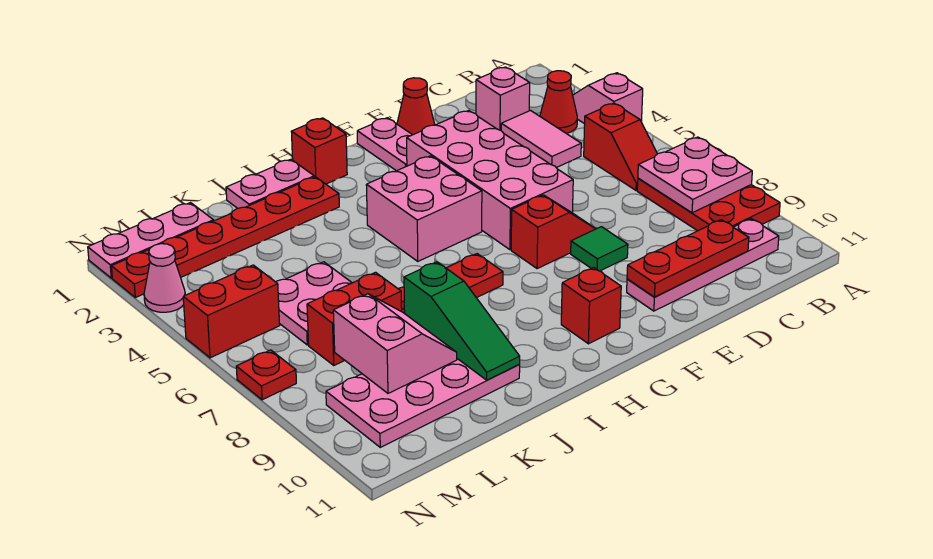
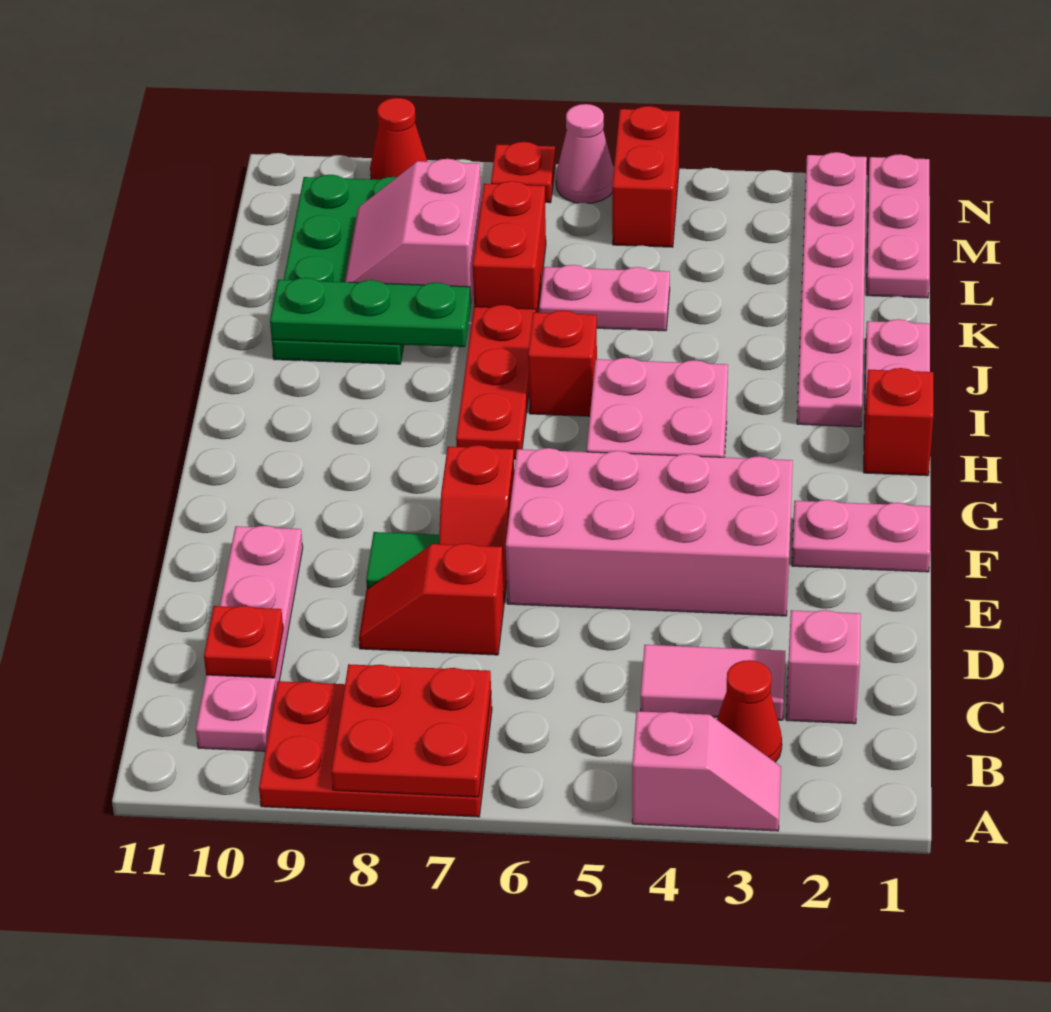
pink 2x2 plate [638,137,752,213] -> red 2x2 plate [332,664,491,797]
red 1x2 slope [584,103,657,190] -> red 1x2 slope moved to [359,543,504,655]
red 1x3 plate [627,220,749,297] -> red 1x1 plate [204,606,283,678]
red 1x1 cone [397,78,435,135] -> red 1x1 cone moved to [370,98,427,180]
red 1x1 brick [561,268,621,344] -> red 1x1 brick moved to [528,310,597,416]
red 1x6 plate [111,177,339,298] -> pink 1x6 plate [797,152,867,427]
green 1x3 slope [404,262,520,380] -> green 1x3 plate [270,278,471,347]
pink 2x4 plate [326,359,520,447] -> green 2x4 plate [272,175,404,364]
pink 2x2 plate [276,262,352,345] -> pink 1x2 plate [539,265,670,331]
pink 2x2 slope [333,294,457,393] -> pink 2x2 slope turned to [345,159,481,301]
pink 1x1 cone [144,243,185,312] -> pink 1x1 cone moved to [556,104,614,203]

